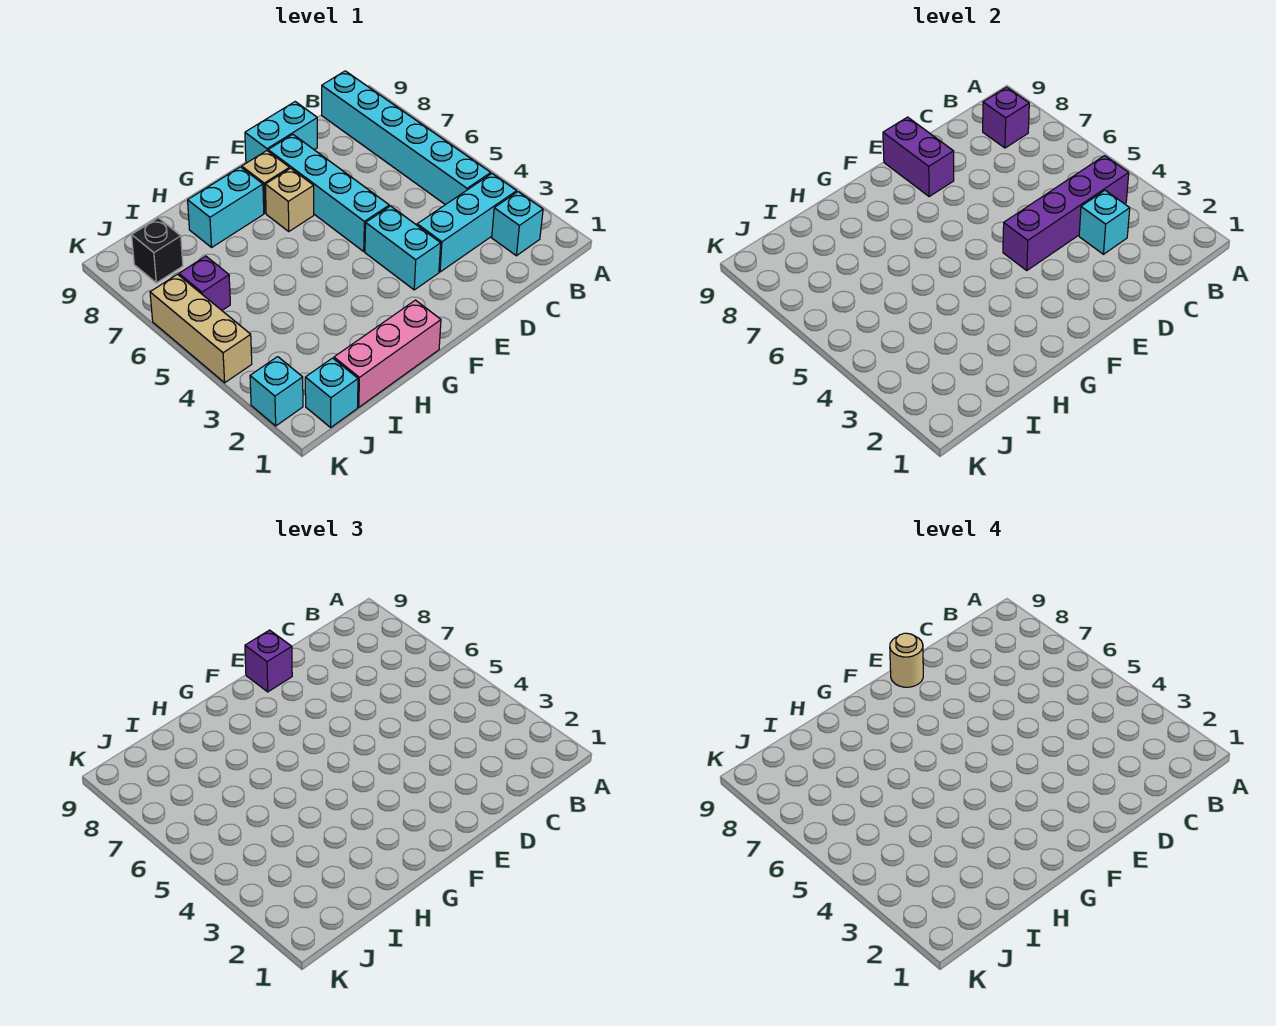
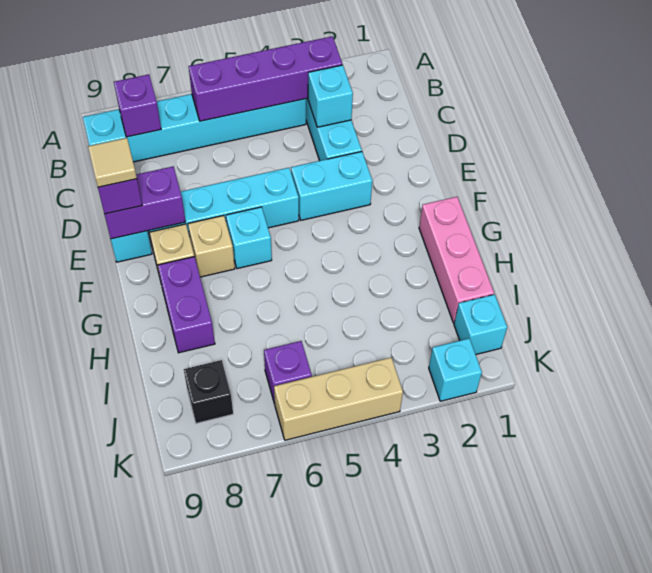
cyan 1x1 brick [492,192,543,256] -> cyan 1x1 brick moved to [226,207,272,269]
purple 1x4 brick [1003,156,1129,270] -> purple 1x4 brick turned to [189,36,342,121]
tan 1x1 round brick [890,633,923,687] -> tan 1x1 tile [88,138,137,187]
cyan 1x2 brick [188,167,264,247] -> purple 1x2 brick [158,257,215,353]

